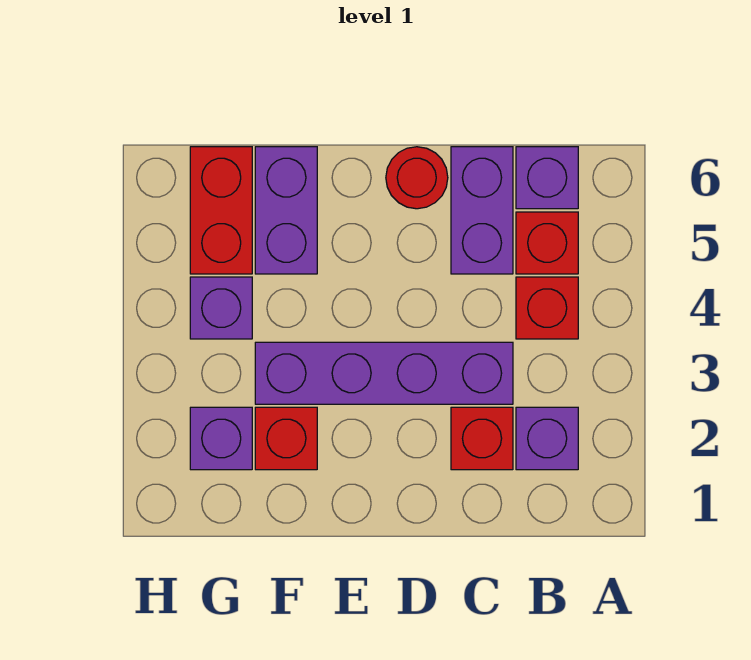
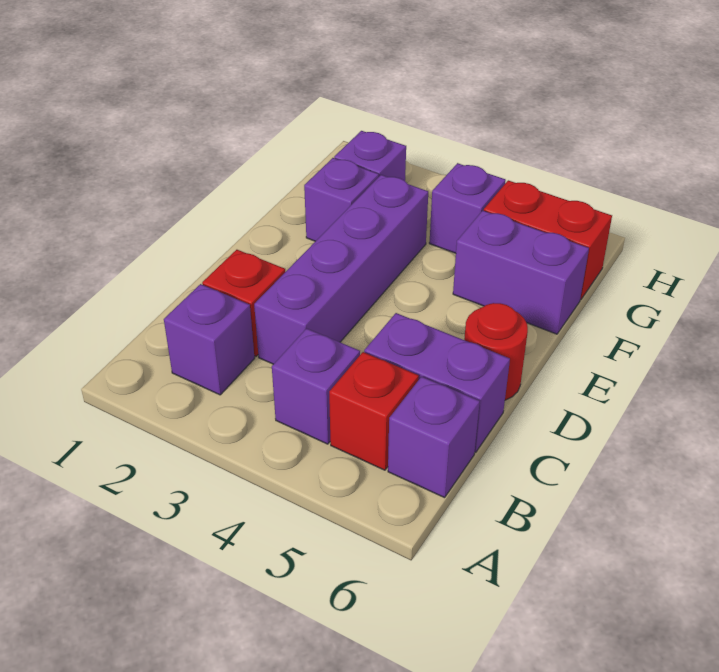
red 1x1 brick [516,277,578,339] -> purple 1x1 brick [272,328,360,444]
red 1x1 brick [255,407,317,470] -> purple 1x1 brick [304,158,379,241]

